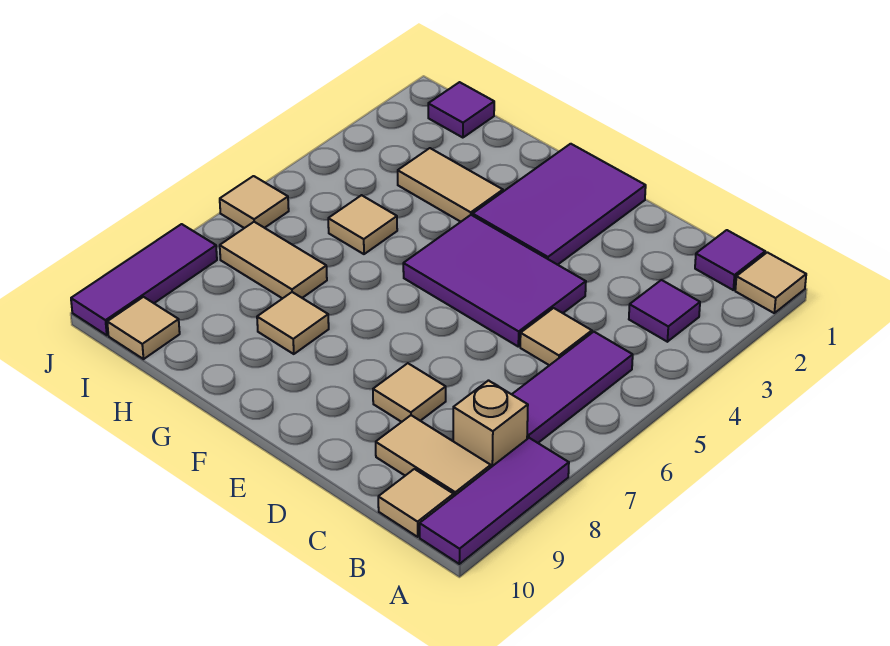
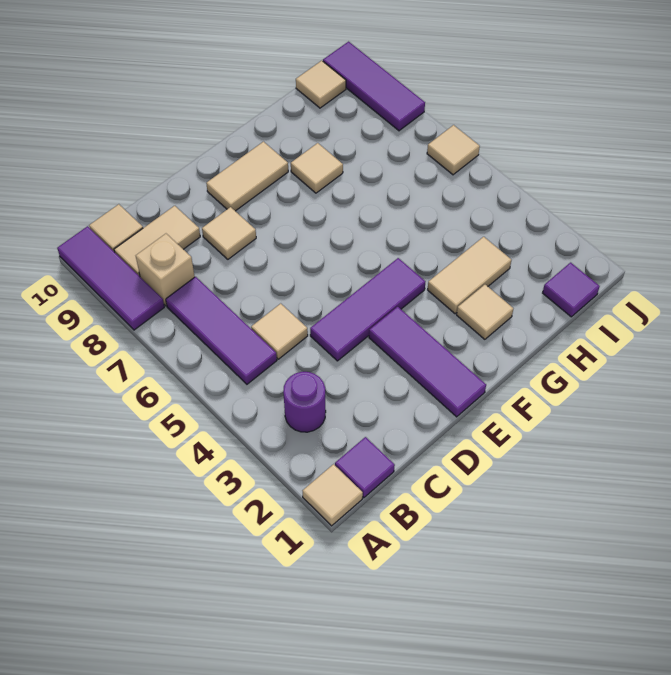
purple 1x1 tile [629,280,700,342] -> purple 1x1 round brick [283,372,326,432]
purple 2x3 tile [403,215,586,347] -> purple 1x3 tile [310,258,425,361]
purple 2x3 tile [473,144,646,265] -> purple 1x3 tile [369,307,486,417]
tan 1x1 tile [328,195,397,254] -> tan 1x1 tile moved to [457,285,513,339]
tan 1x2 tile [220,222,327,299] -> tan 1x2 tile moved to [206,142,288,211]

